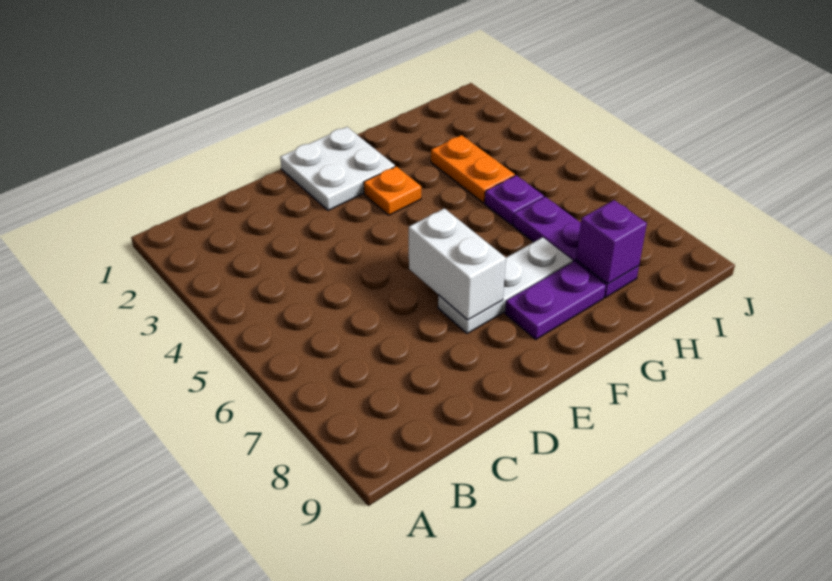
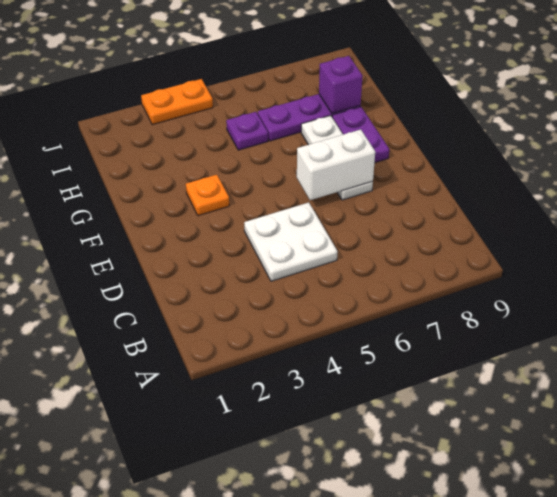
white 2x2 plate [280,127,395,210] -> white 2x2 plate moved to [244,202,338,281]
orange 1x2 plate [431,135,515,203] -> orange 1x2 plate moved to [141,79,213,125]

